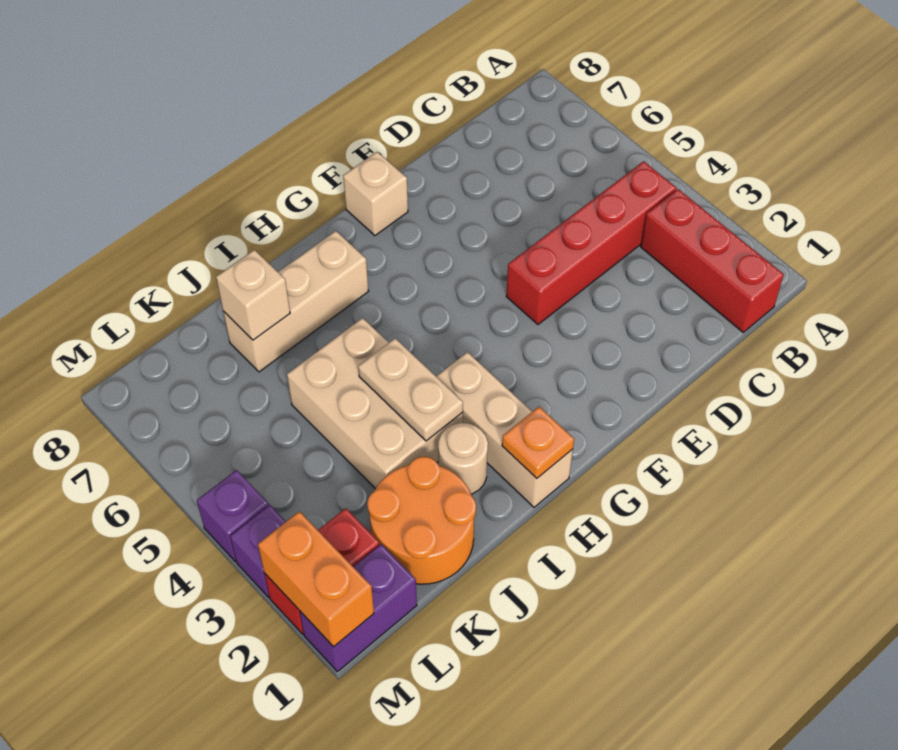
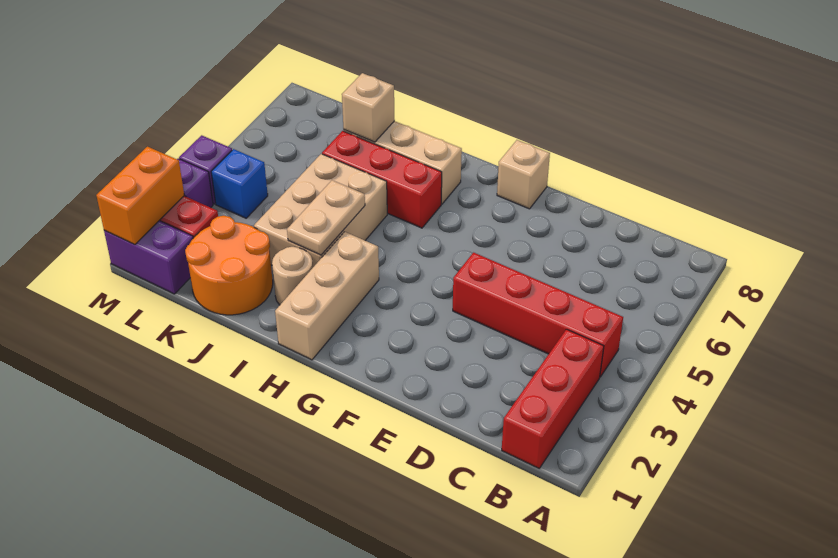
orange 1x1 plate [502,407,574,478] -> none
none -> red 1x3 brick [322,131,442,228]
none -> blue 1x1 brick [211,149,268,218]

